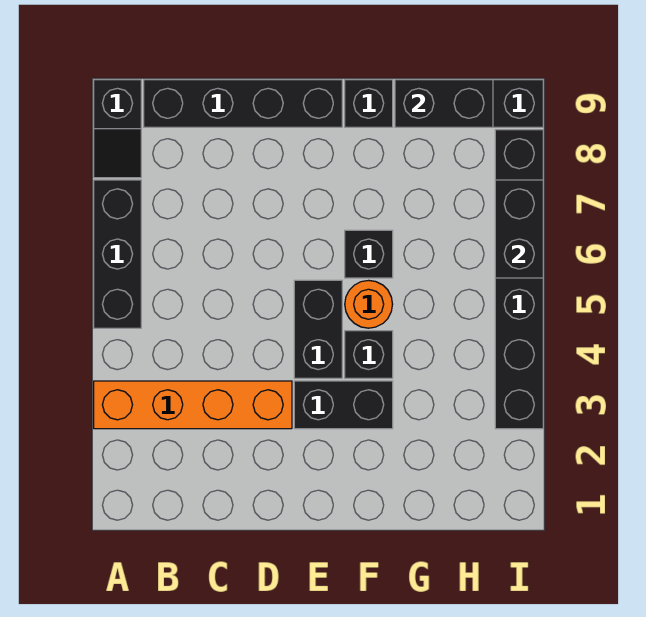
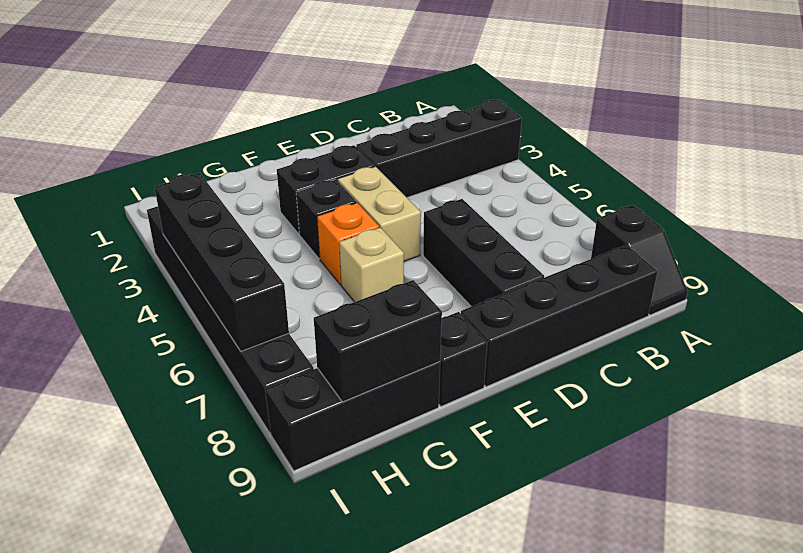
orange 1x4 brick [94,381,292,429] -> black 1x4 brick [356,100,522,197]
black 1x3 brick [94,180,141,328] -> black 1x3 brick moved to [423,199,544,307]
black 1x2 slope [94,80,141,178] -> black 1x2 slope turned to [591,205,688,315]
black 1x2 brick [294,280,342,378] -> tan 1x2 brick [338,167,421,261]
orange 1x1 round brick [345,280,393,328] -> orange 1x1 brick [317,203,379,285]
black 1x1 brick [345,230,393,278] -> tan 1x1 brick [339,227,404,302]
black 1x2 brick [495,180,543,278] -> black 1x4 brick [154,173,289,351]

